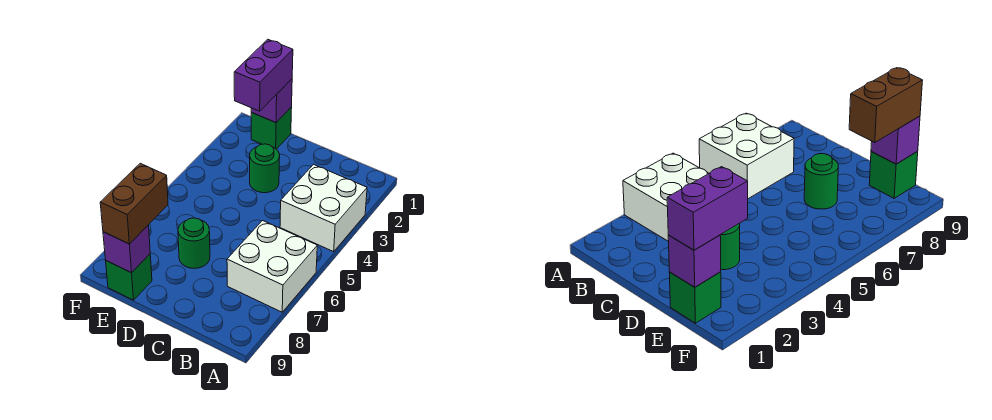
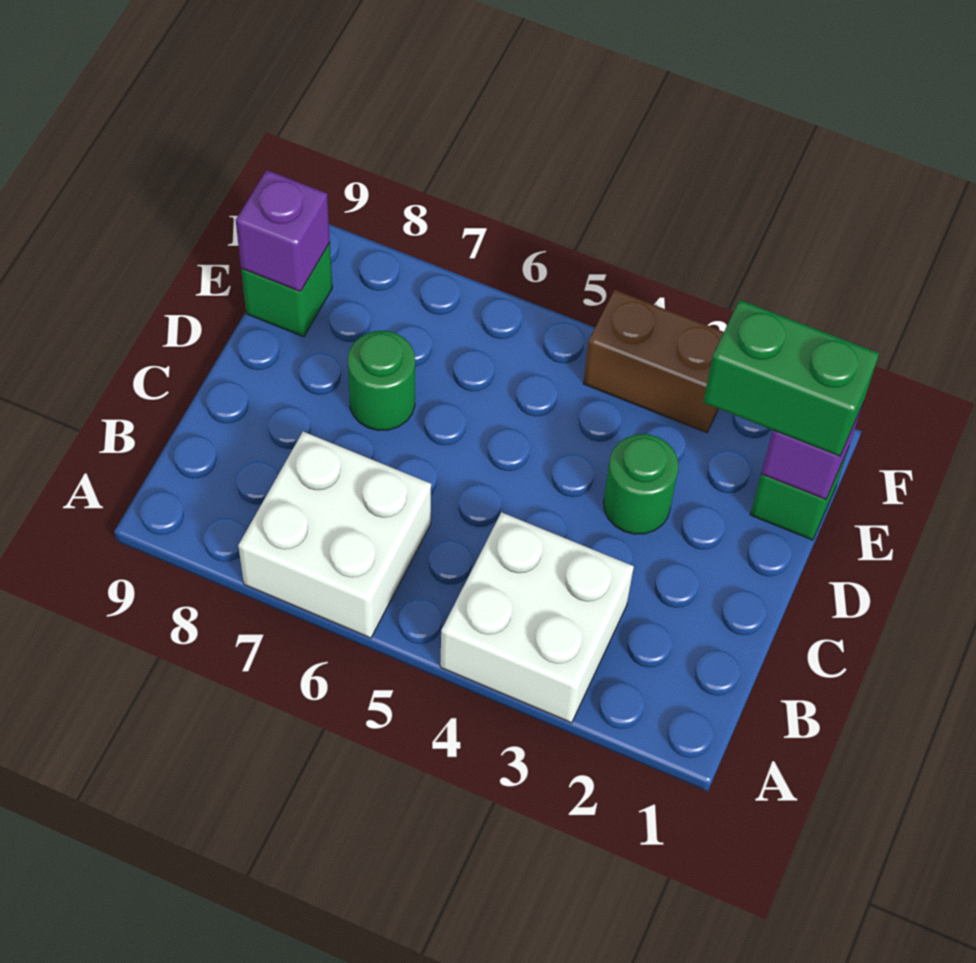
purple 1x2 brick [234,39,293,111] -> green 1x2 brick [703,300,879,456]
brown 1x2 brick [100,163,168,244] -> brown 1x2 brick moved to [583,290,724,433]

